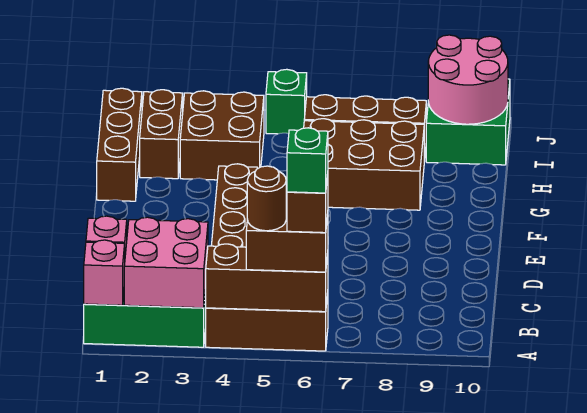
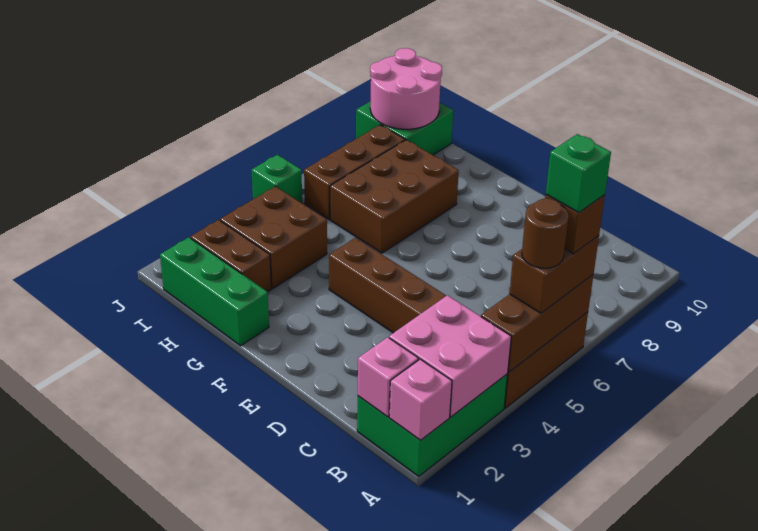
brown 1x3 brick [97,88,142,201] -> green 1x3 brick [160,237,269,346]

